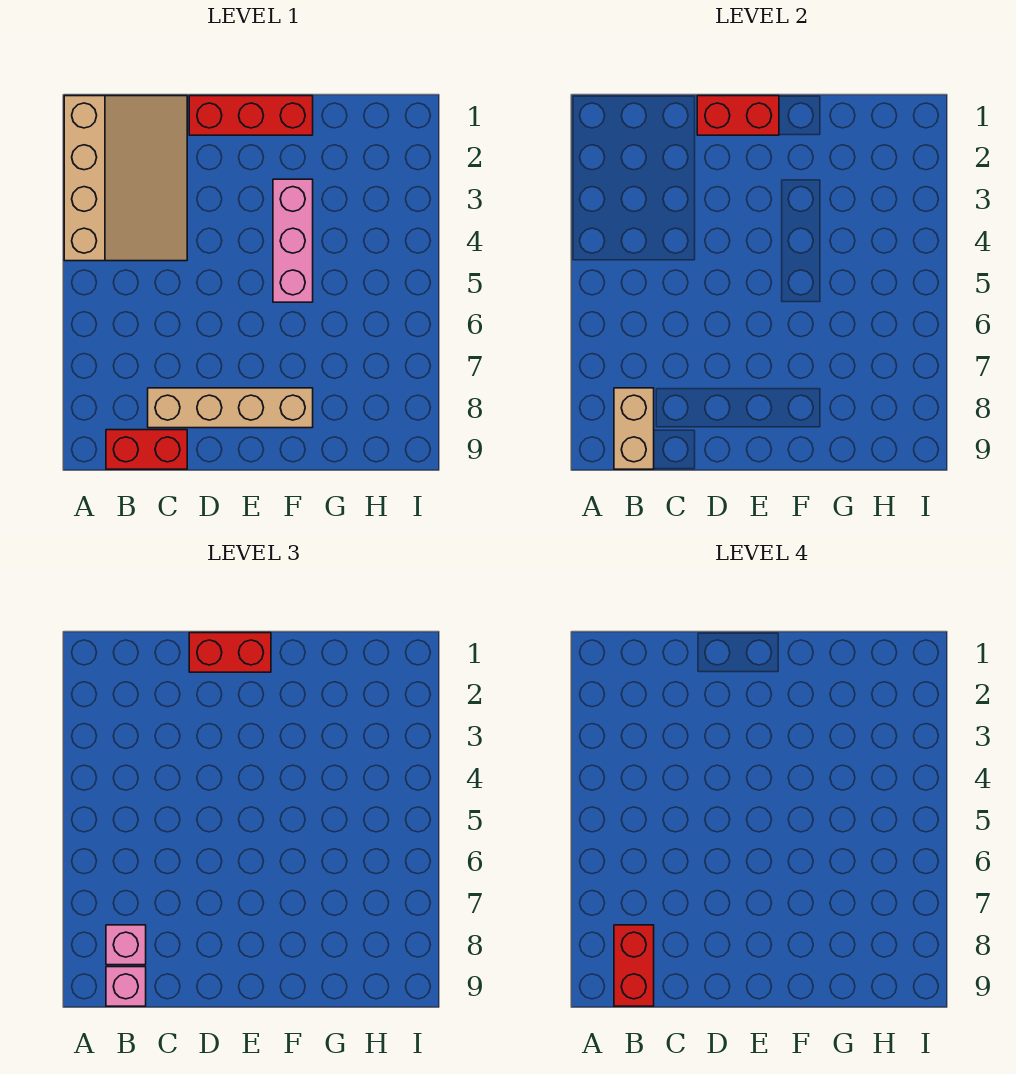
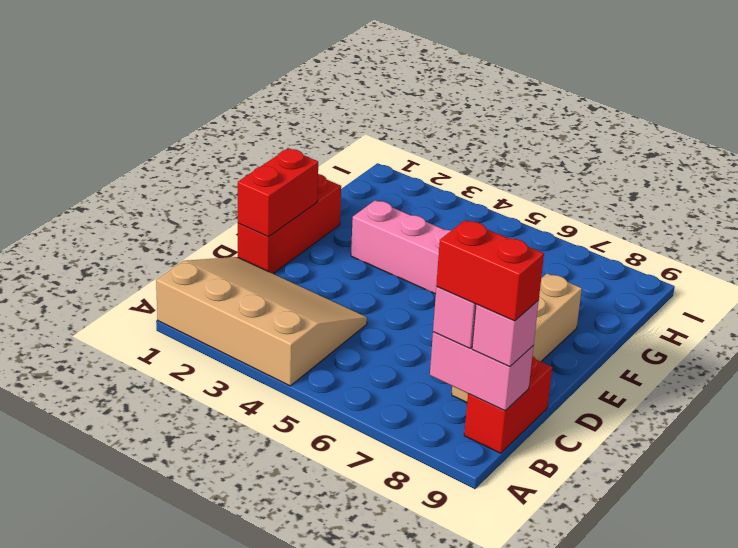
tan 1x2 brick [614,388,654,469] -> pink 1x2 brick [430,332,534,411]
red 1x2 brick [189,633,271,672] -> none

